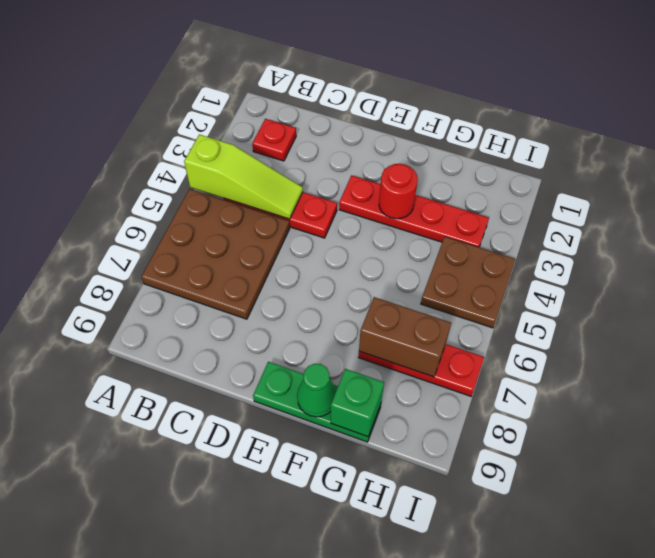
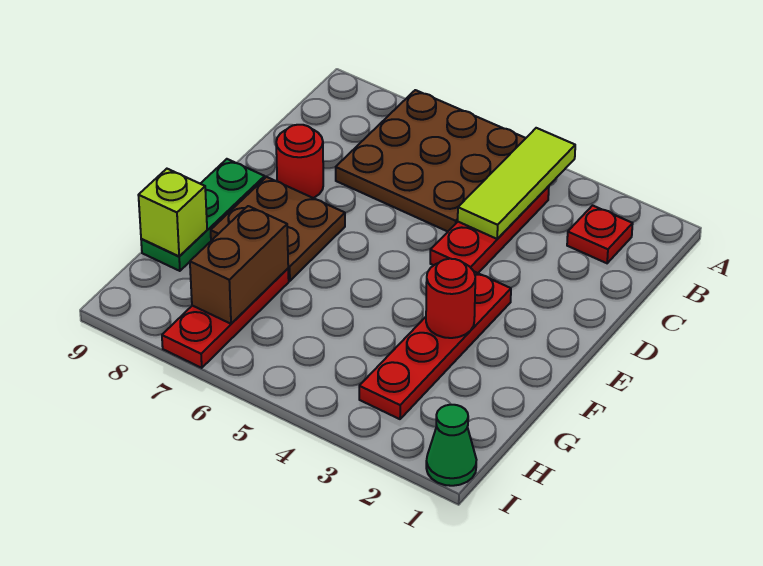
lime 1x3 slope [184,134,303,219] -> lime 1x3 tile [458,128,575,239]
none -> red 1x1 round brick [276,125,323,198]
green 1x1 cone [297,364,336,417] -> green 1x1 cone moved to [426,405,476,486]
green 1x1 brick [331,369,384,437] -> lime 1x1 brick [138,169,207,256]
brown 2x2 plate [421,237,516,328] -> brown 2x2 plate moved to [211,177,345,281]

